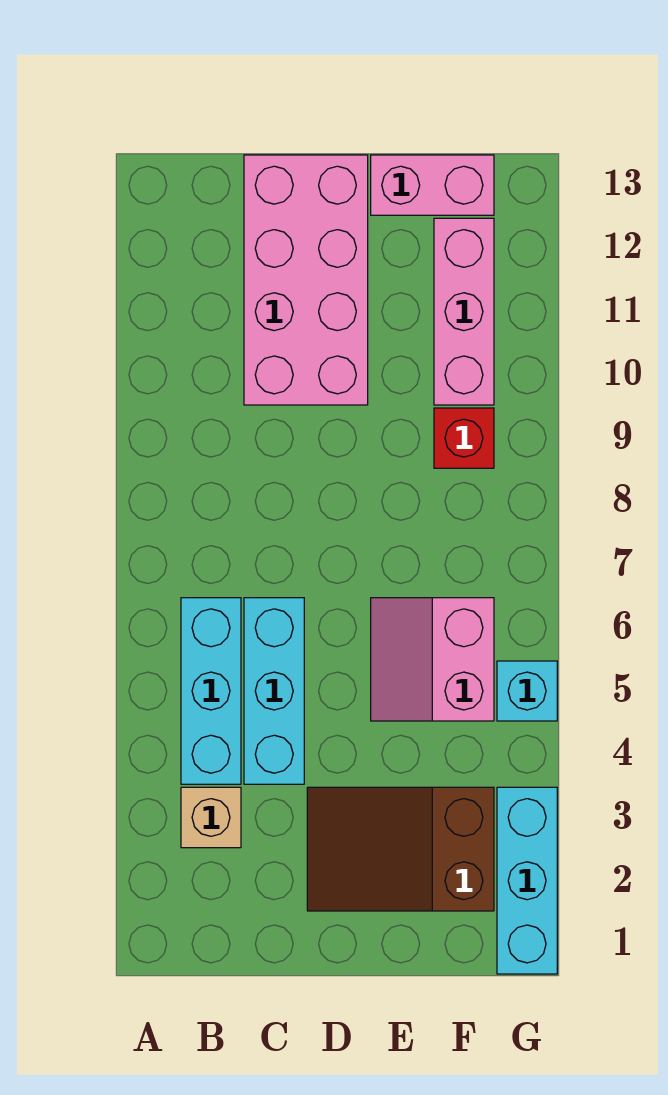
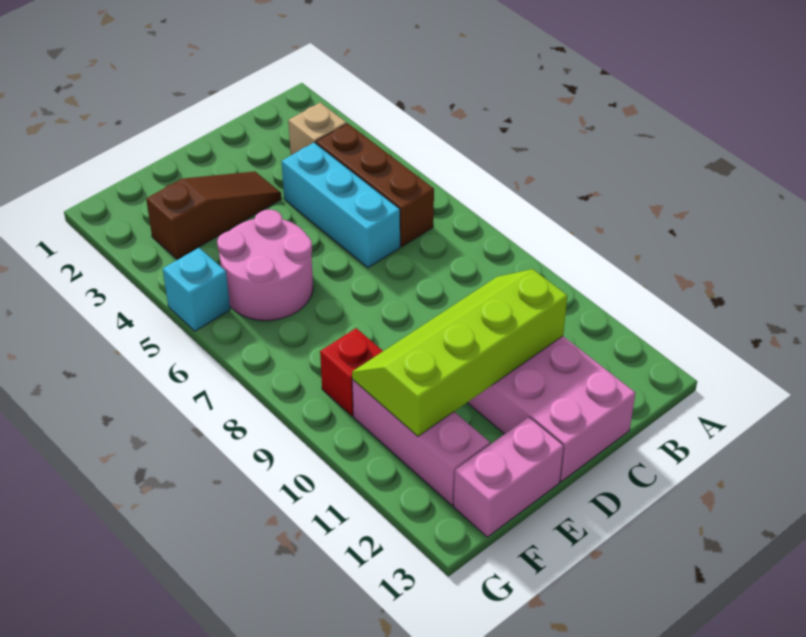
cyan 1x3 brick [181,598,241,784] -> brown 1x3 brick [316,123,434,247]
none -> lime 2x4 slope [352,269,567,436]
brown 2x3 slope [307,787,494,911] -> brown 1x3 slope [146,172,281,259]
pink 2x2 slope [371,598,494,721] -> pink 2x2 round brick [217,210,313,321]
cyan 1x3 brick [497,787,557,974] -> none

